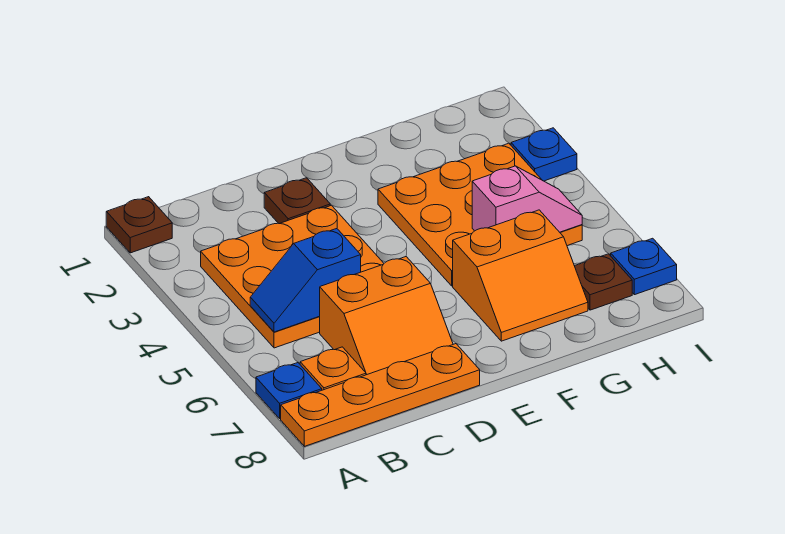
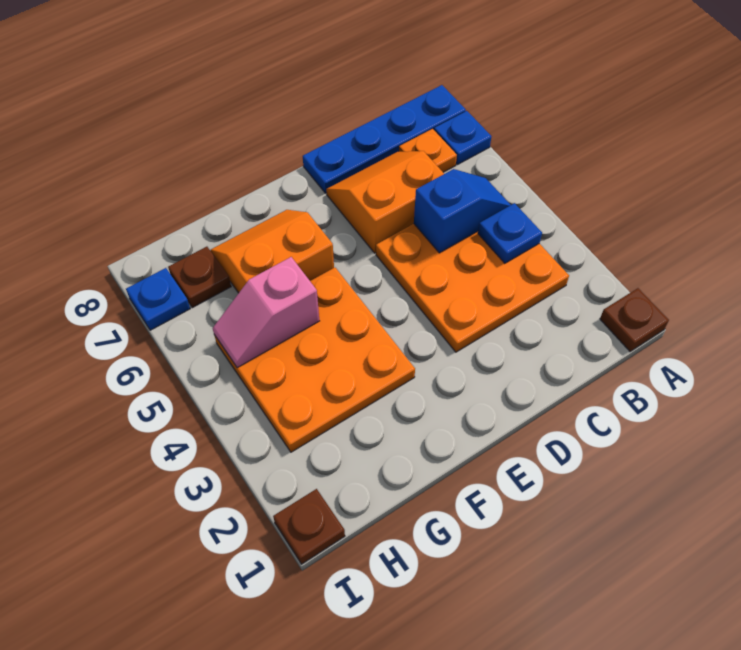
orange 1x4 plate [281,344,480,446] -> blue 1x4 plate [303,85,466,193]
brown 1x1 plate [264,178,330,224] -> brown 1x1 plate moved to [273,489,345,564]
blue 1x1 plate [511,128,577,181] -> blue 1x1 plate moved to [478,203,542,263]

